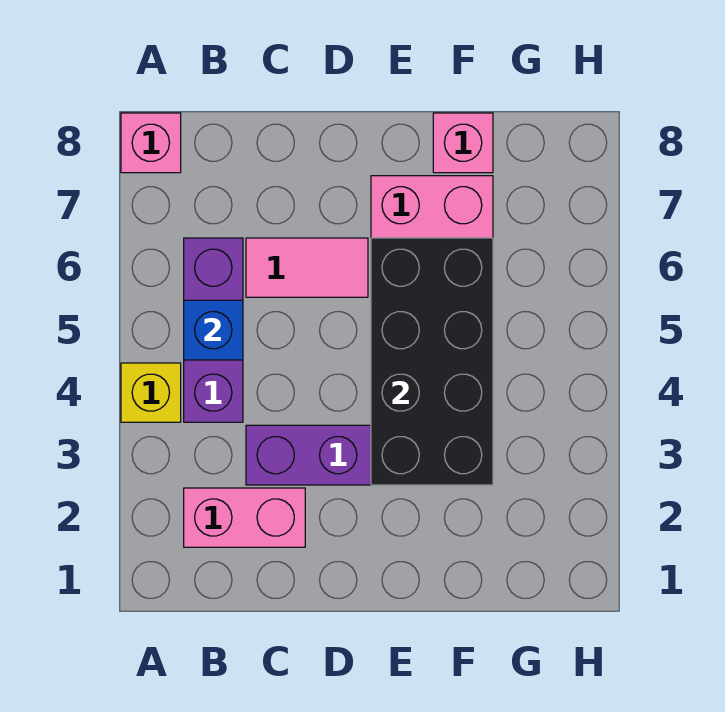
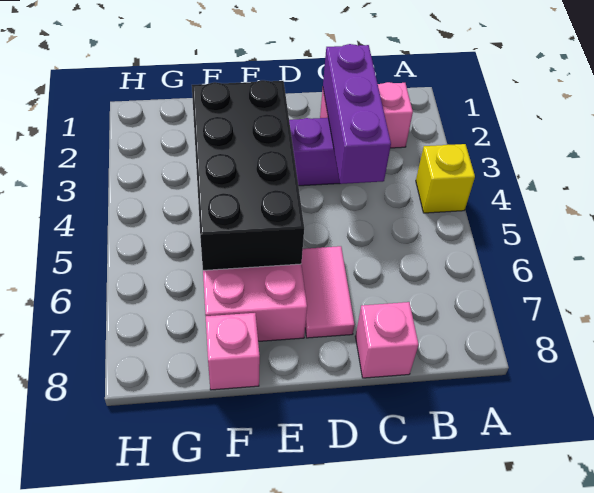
pink 1x1 brick [121,113,181,173] -> pink 1x1 brick moved to [355,302,419,378]
purple 1x3 brick [184,238,243,422] -> purple 1x3 brick moved to [323,44,391,184]
blue 1x1 brick [184,300,243,360] -> none
pink 1x2 tile [246,238,368,297] -> pink 1x2 tile turned to [301,246,355,338]

